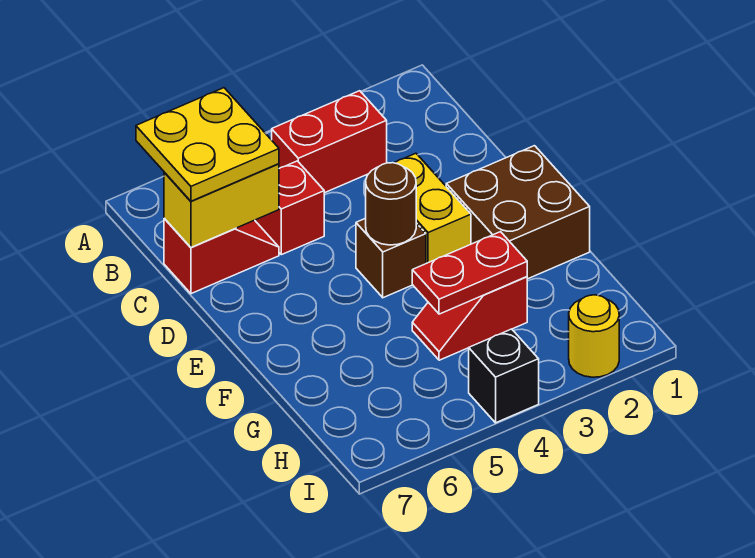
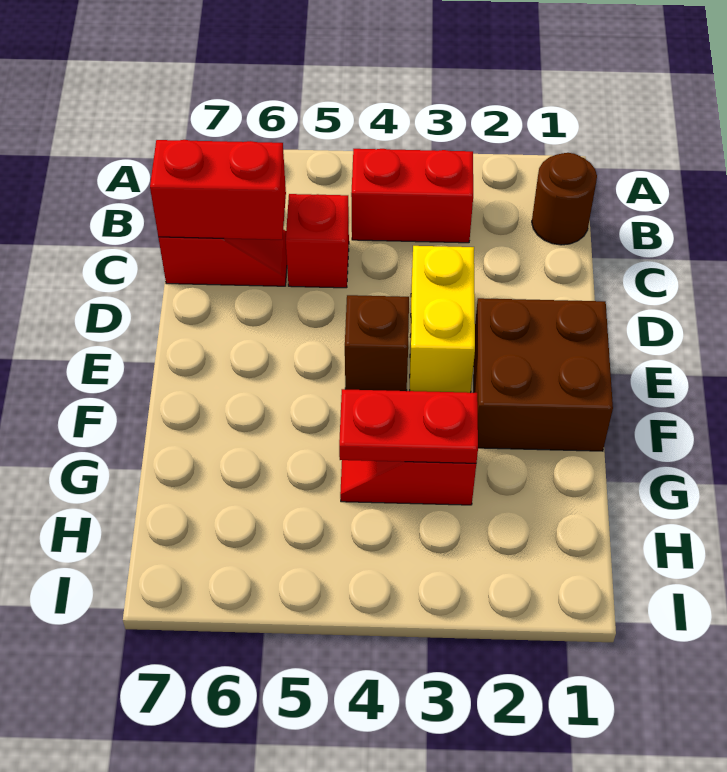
yellow 2x2 plate [136,88,279,201] -> none
yellow 1x2 brick [164,164,279,247] -> red 1x2 brick [150,140,286,240]
brown 1x1 round brick [366,163,416,245] -> brown 1x1 round brick moved to [532,153,597,245]
yellow 1x1 round brick [569,295,619,377] -> none
black 1x1 brick [469,329,539,423] -> none

